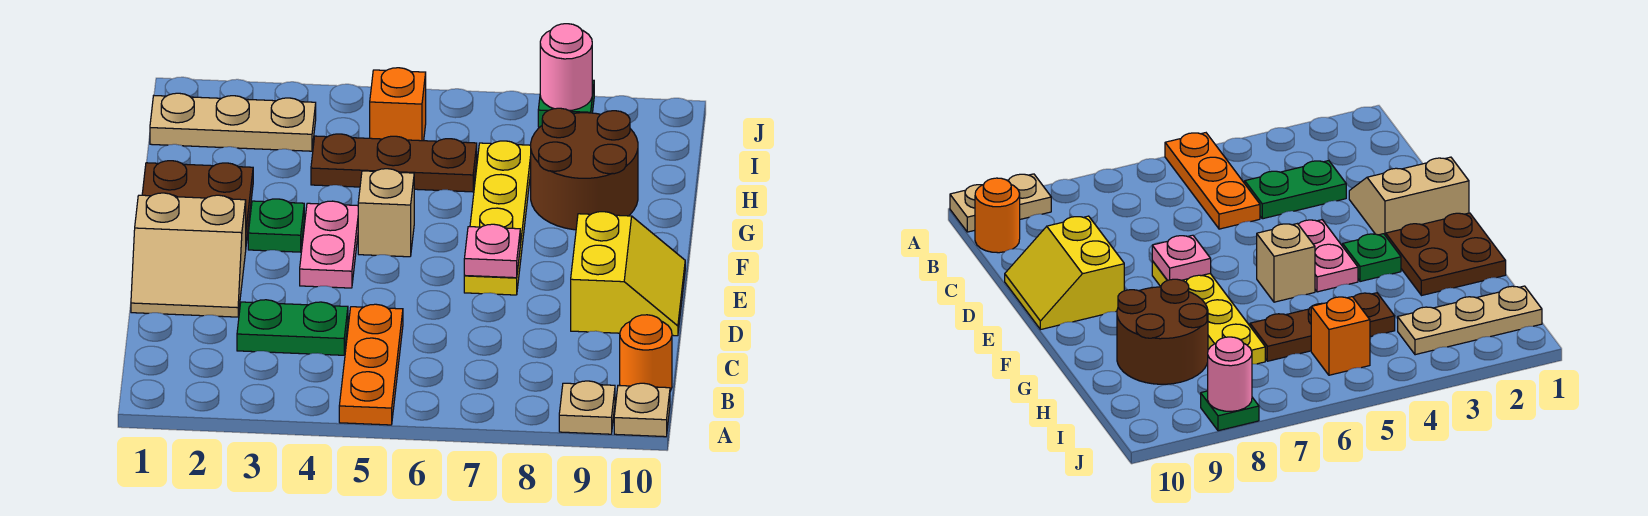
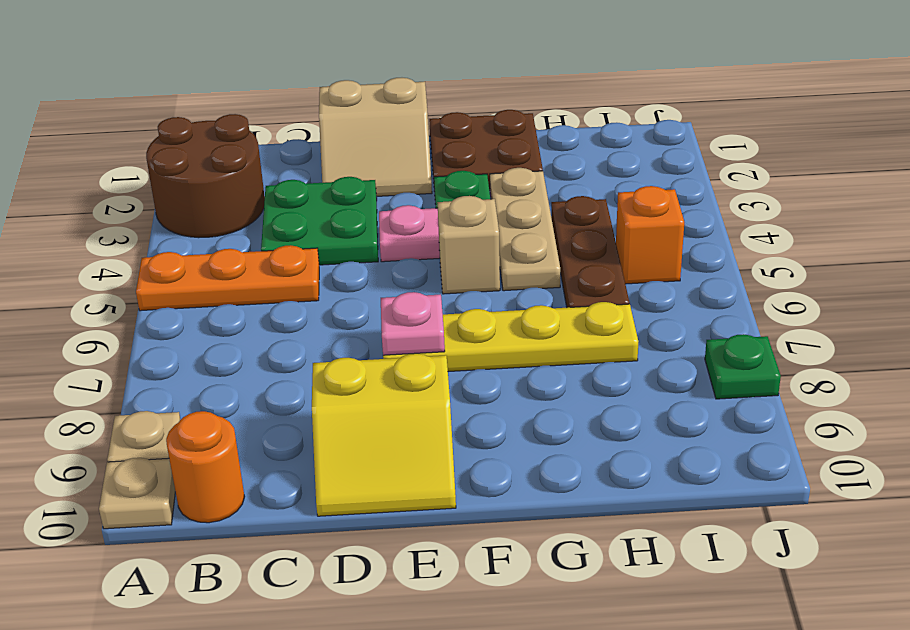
green 1x2 plate [237,300,348,355] -> green 2x2 plate [261,177,378,265]
tan 2x2 slope [131,193,246,317] -> tan 2x2 slope turned to [319,78,432,196]
brown 2x2 round brick [531,108,638,230] -> brown 2x2 round brick moved to [146,114,265,238]
tan 1x3 plate [150,93,316,151] -> tan 1x3 plate moved to [490,168,560,291]
pink 1x1 round brick [540,24,592,110] -> none

